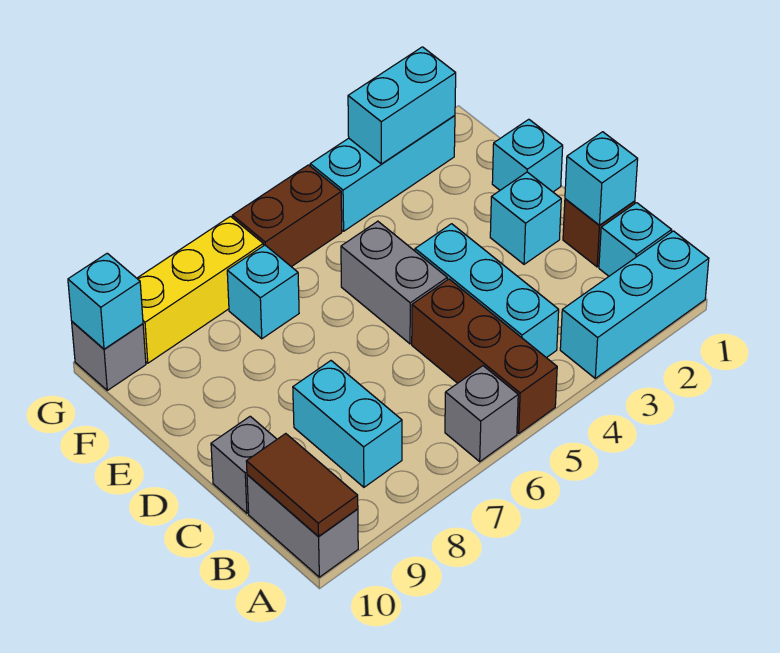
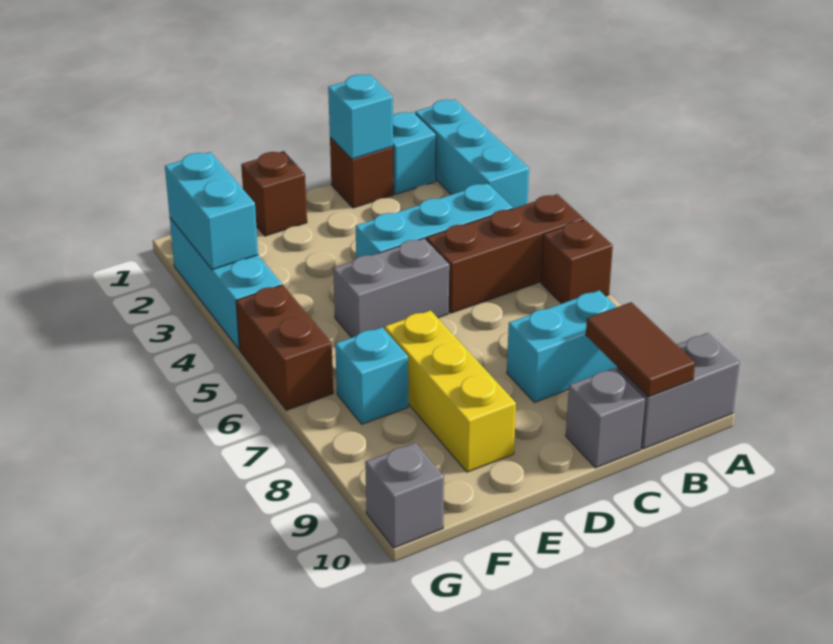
grey 1x1 brick [445,366,518,462] -> brown 1x1 brick [541,220,613,304]
brown 1x2 tile [246,434,358,537] -> brown 1x2 tile turned to [586,302,695,397]
cyan 1x1 brick [490,172,561,264] -> none
cyan 1x1 brick [492,119,563,192] -> brown 1x1 brick [241,151,307,236]
yellow 1x3 brick [137,217,263,363] -> yellow 1x3 brick moved to [385,310,516,472]
cyan 1x1 brick [68,253,143,349] -> none

